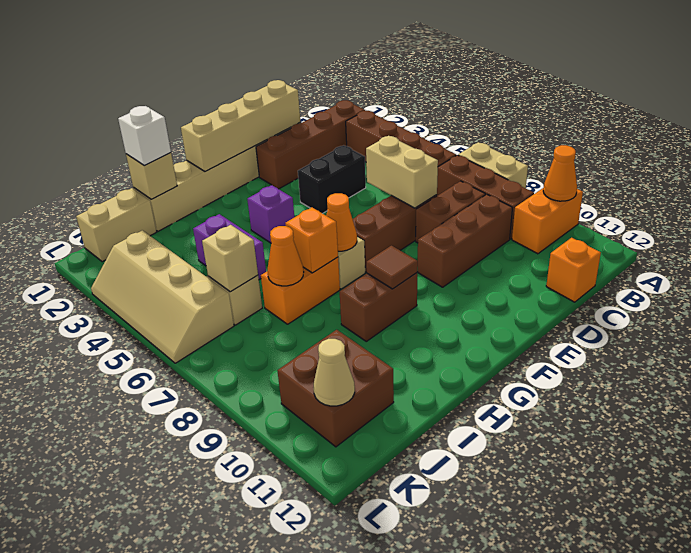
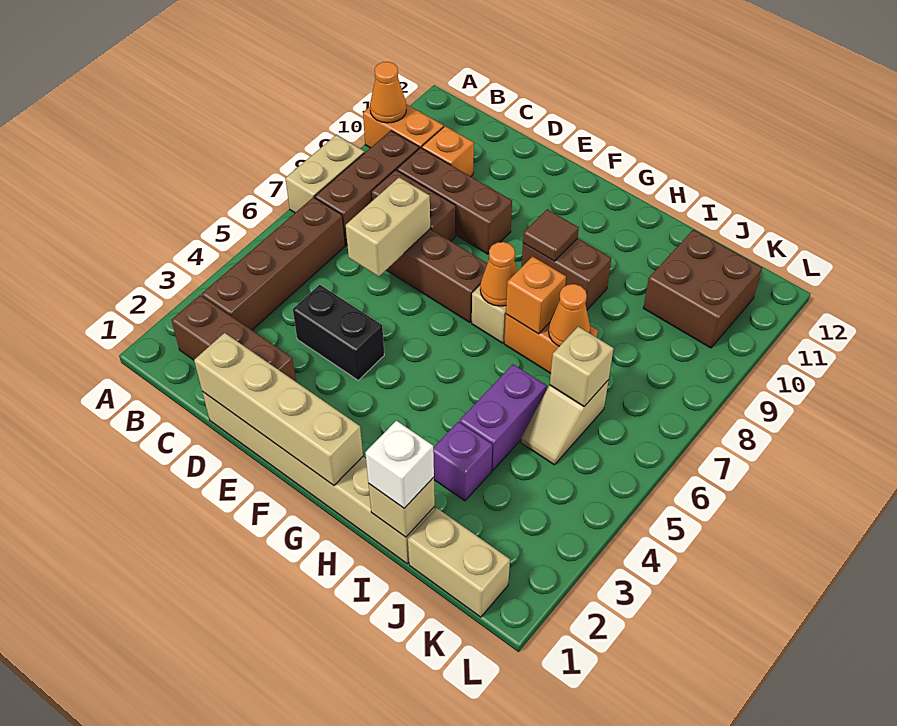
brown 1x4 brick [256,100,365,189] -> brown 1x3 brick [171,295,296,382]
orange 1x1 brick [546,238,601,302] -> orange 1x1 brick moved to [422,126,474,176]
purple 1x1 brick [247,185,294,243] -> purple 1x1 brick moved to [433,422,492,501]
tan 2x4 slope [91,230,234,363] -> none
tan 1x1 cone [314,339,355,406] -> none

